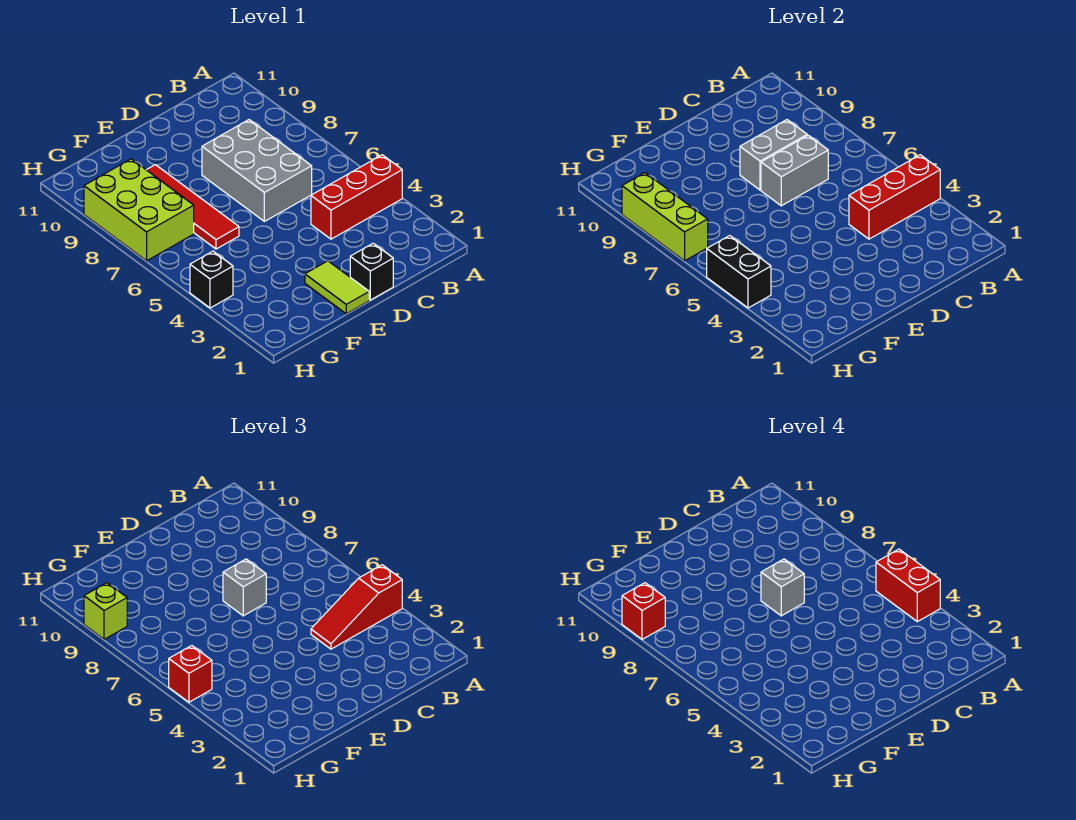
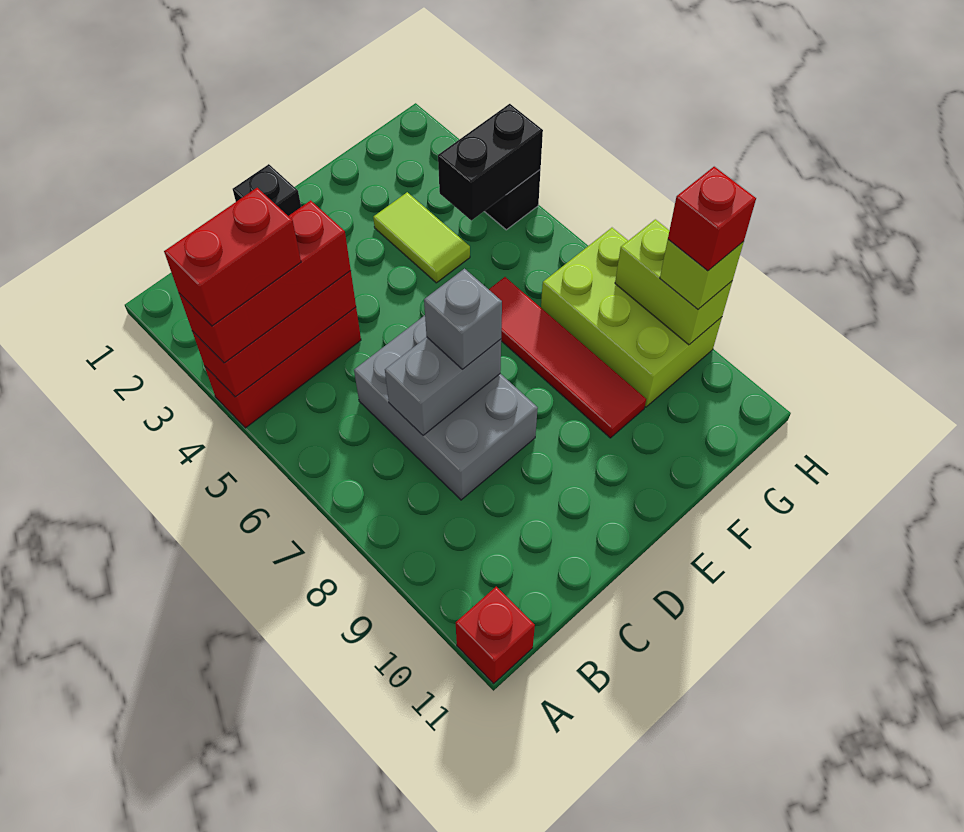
red 1x3 slope [311,565,402,649] -> red 1x3 brick [179,200,351,363]
red 1x2 brick [876,549,940,622] -> red 1x2 brick turned to [164,188,301,326]
grey 1x2 brick [740,120,807,190] -> none
grey 1x1 brick [761,559,804,616] -> none
lime 1x2 tile [305,261,369,314] -> lime 1x2 tile moved to [373,192,470,283]
black 1x2 brick [707,236,771,308] -> black 1x2 brick turned to [438,104,543,220]
red 1x1 brick [169,646,212,702] -> red 1x1 brick moved to [456,587,535,683]
lime 1x3 brick [622,173,708,261] -> lime 1x2 brick [615,219,732,345]

